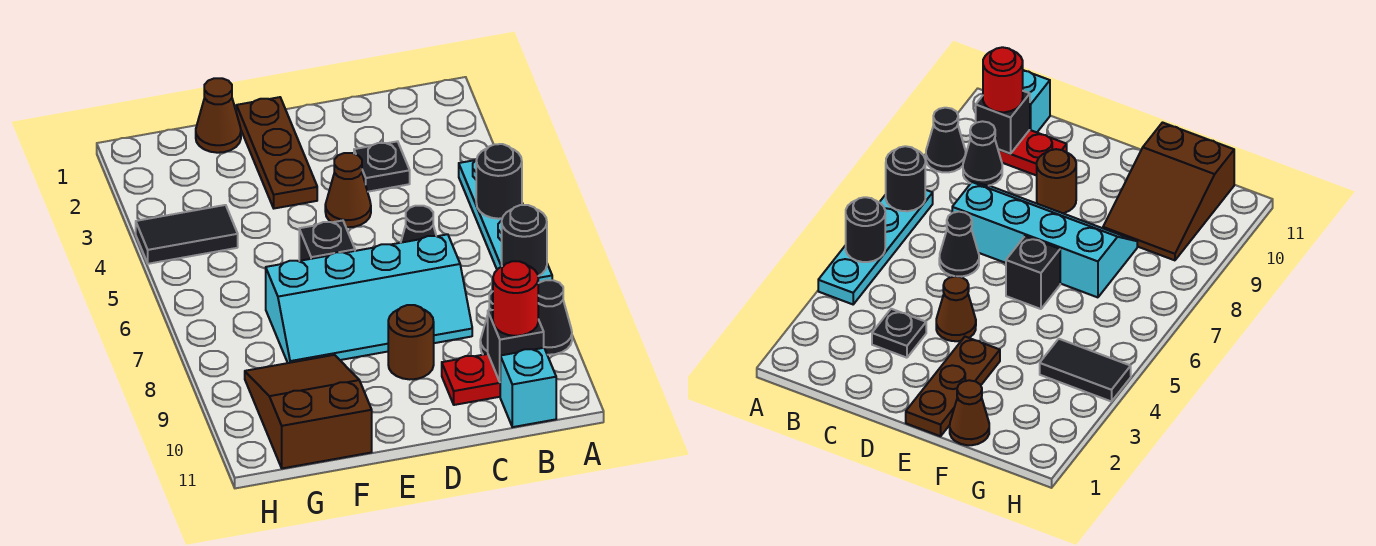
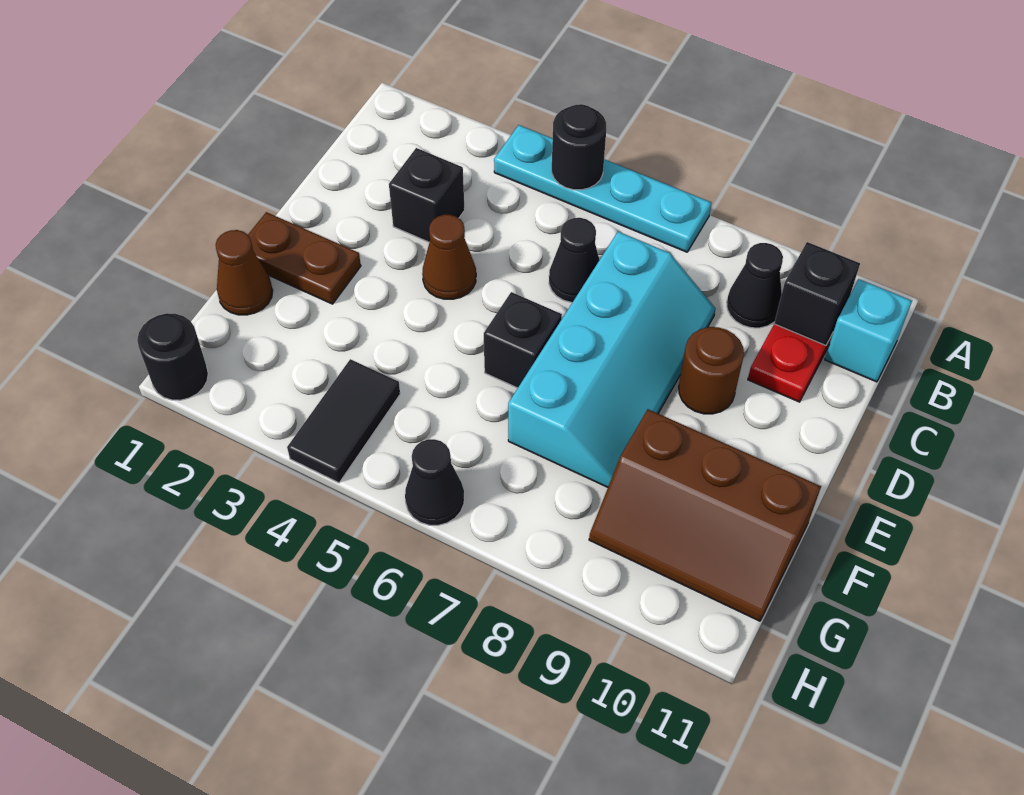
black 1x1 round brick [502,205,547,276] -> black 1x1 round brick moved to [137,313,208,400]
black 1x1 cone [538,280,572,355] -> black 1x1 cone moved to [405,439,464,525]
red 1x1 round brick [493,261,538,336] -> none
black 1x1 plate [354,141,410,192] -> black 1x1 brick [389,148,465,242]
brown 1x3 plate [236,97,317,208] -> brown 1x2 plate [248,212,361,304]
brown 2x3 slope [245,355,372,468] -> brown 2x3 slope turned to [589,409,821,621]

